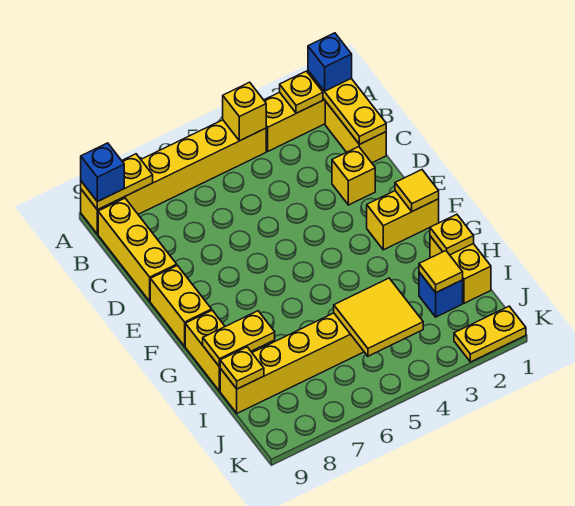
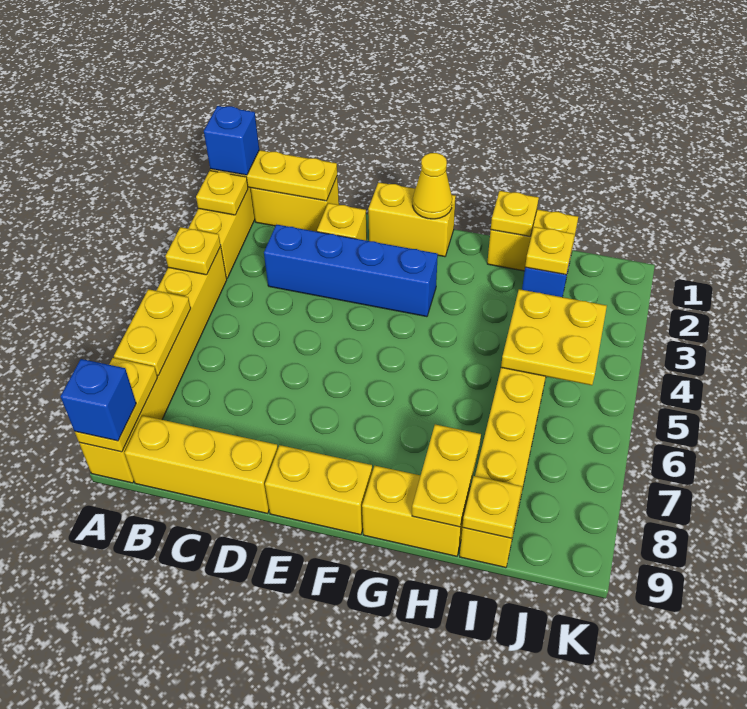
yellow 1x1 brick [223,82,266,141] -> yellow 1x1 plate [165,227,221,275]
none -> blue 1x4 brick [264,225,438,317]
yellow 1x2 brick [367,191,439,250] -> yellow 1x2 brick turned to [368,182,456,257]
yellow 1x1 tile [395,170,439,211] -> yellow 1x1 cone [413,153,452,219]
yellow 1x1 tile [419,251,463,293] -> yellow 1x1 plate [525,227,575,275]
yellow 2x2 tile [334,278,423,356] -> yellow 2x2 plate [501,289,607,385]
yellow 1x2 plate [454,306,526,362] -> yellow 1x2 plate moved to [114,289,191,376]

